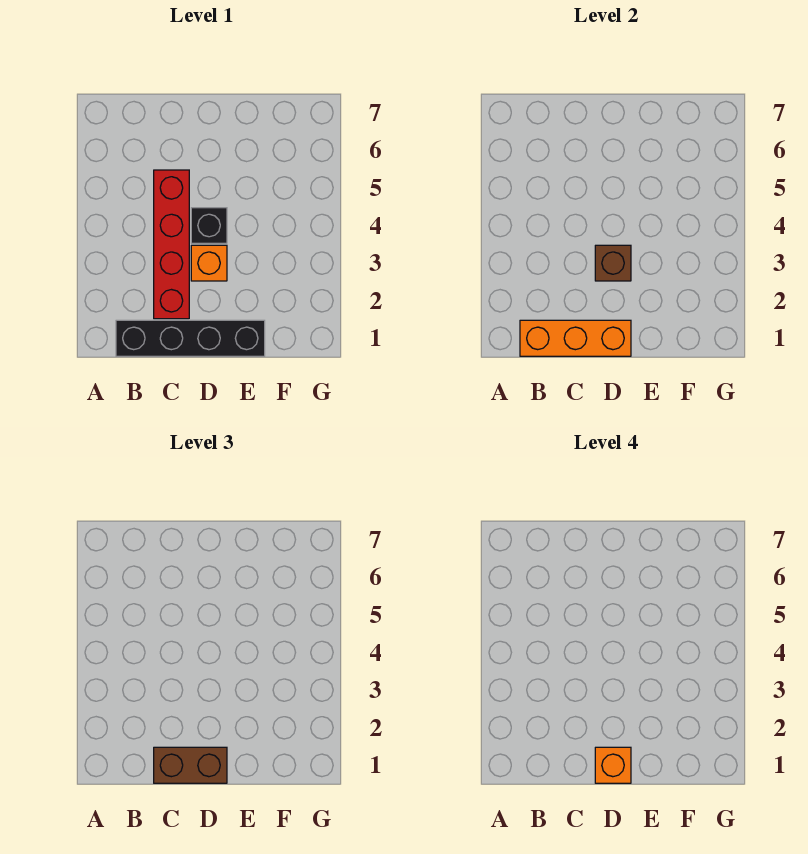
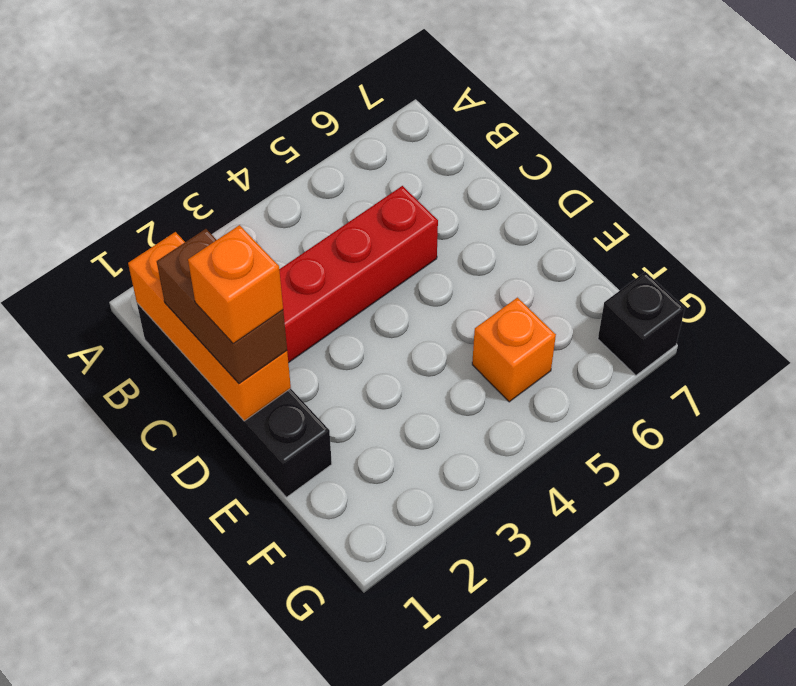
orange 1x1 brick [191,245,227,281] -> orange 1x1 brick moved to [472,298,556,402]
brown 1x1 brick [595,245,631,281] -> none
black 1x1 brick [191,208,227,243] -> black 1x1 brick moved to [598,272,685,375]

